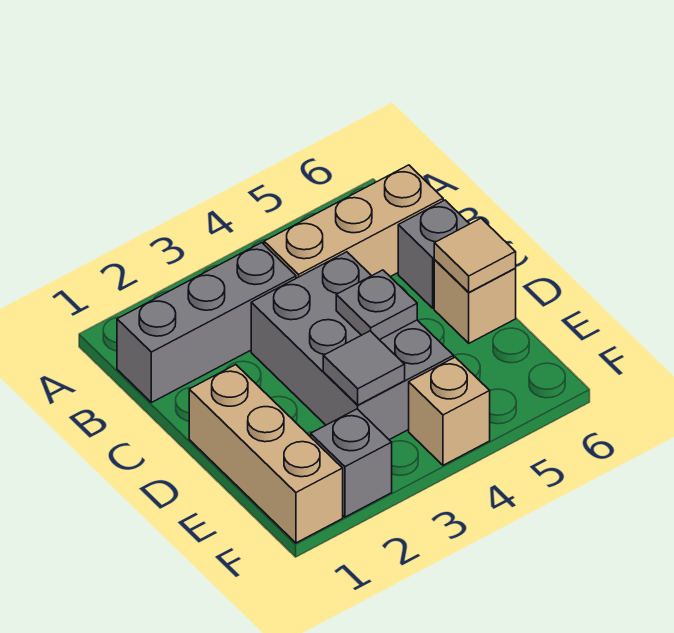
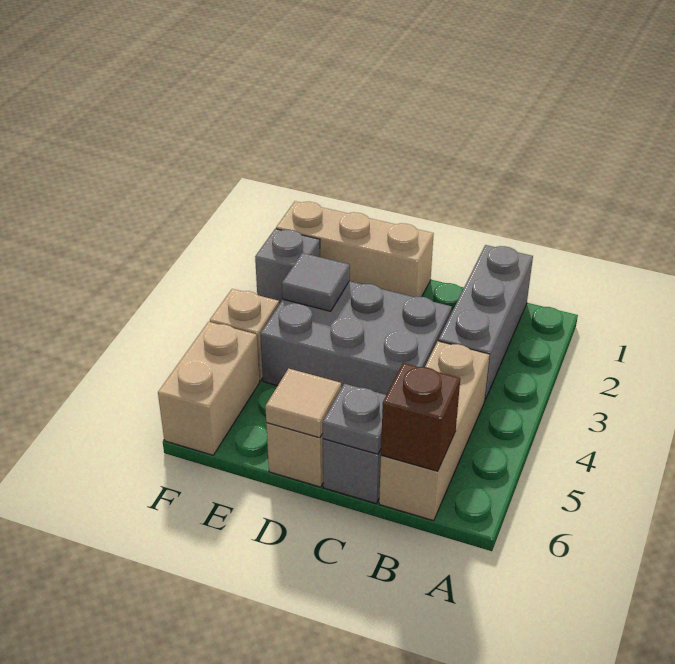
none -> brown 1x1 brick [381,363,460,471]
grey 1x1 plate [336,270,417,340] -> grey 1x1 plate moved to [323,384,386,454]
none -> tan 1x2 brick [158,322,260,455]

